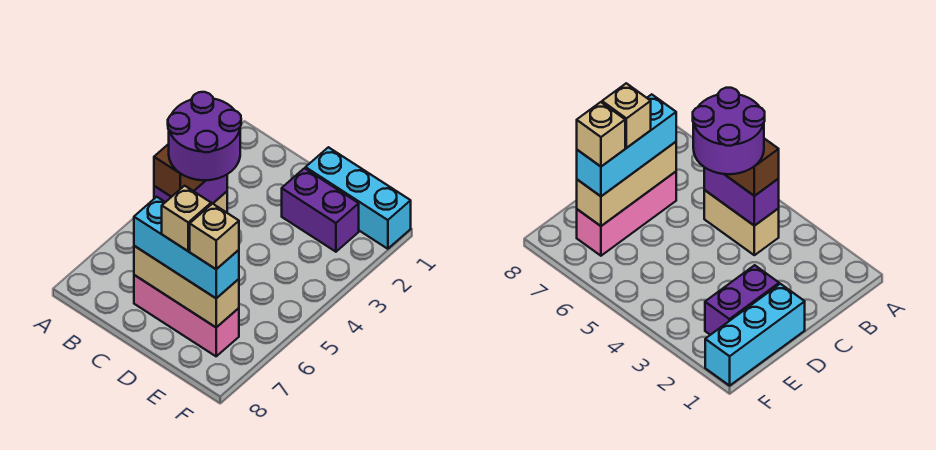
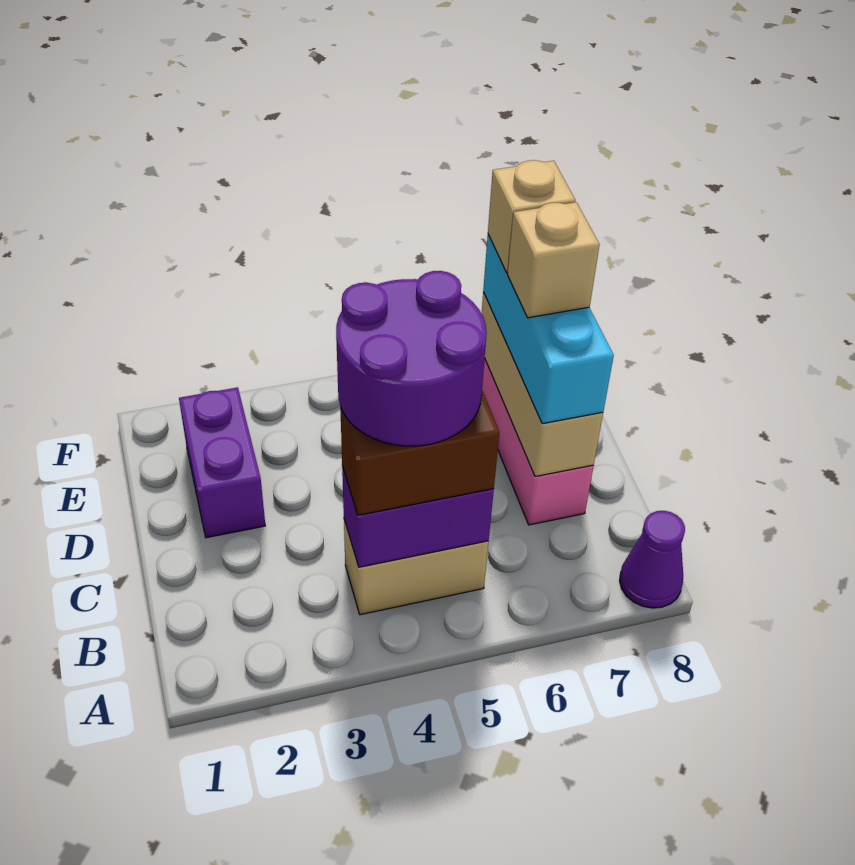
none -> purple 1x1 cone [620,511,685,608]
cyan 1x3 brick [306,147,411,249] -> none

